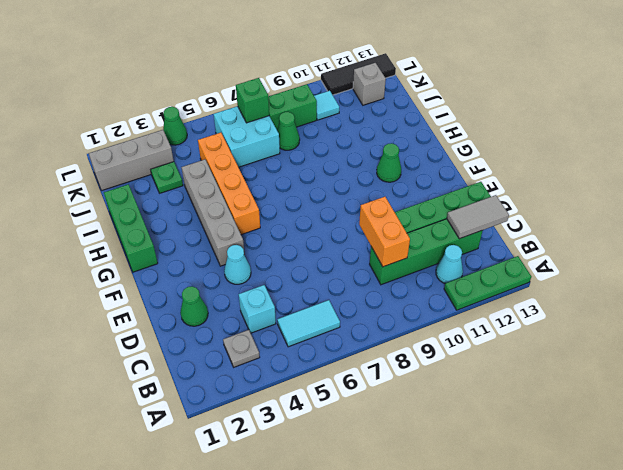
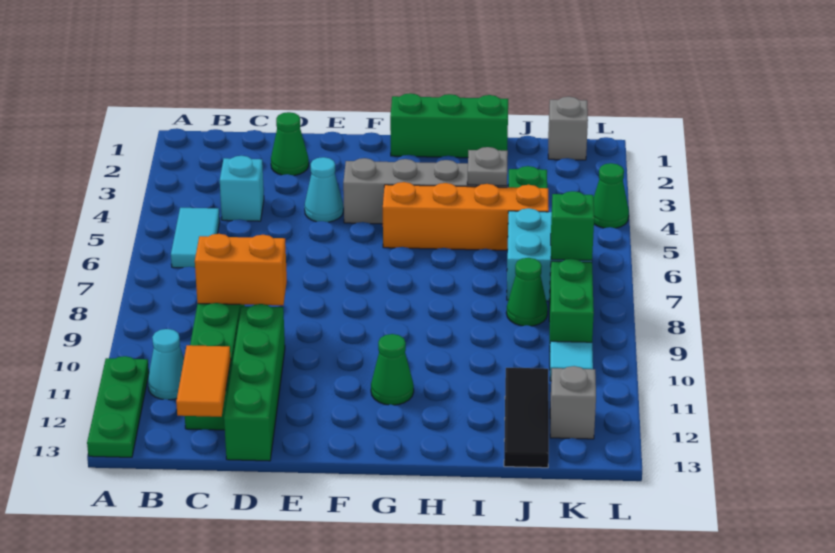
grey 1x1 plate [223,330,260,367] -> grey 1x1 plate moved to [467,147,508,186]
grey 1x2 tile [447,195,509,239] -> orange 1x2 tile [176,345,231,417]
grey 1x3 brick [89,130,174,191] -> grey 1x1 brick [548,97,588,160]
black 1x3 tile [321,53,396,95] -> black 1x3 tile moved to [504,368,549,468]

